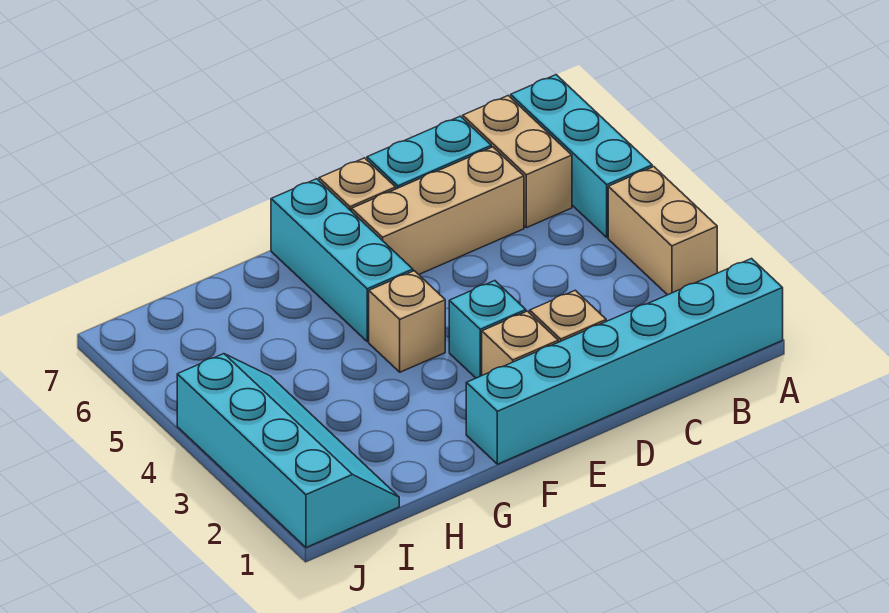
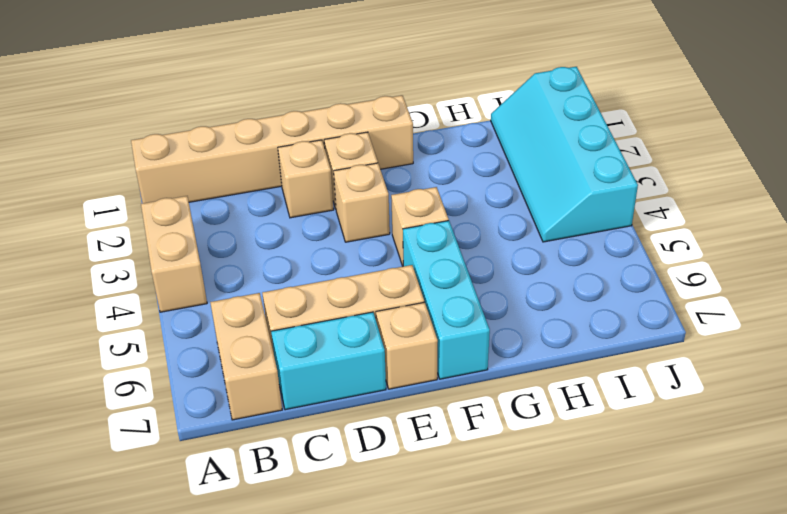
cyan 1x6 brick [466,259,783,464] -> tan 1x6 brick [131,95,413,203]
cyan 1x3 brick [511,75,652,237] -> none
cyan 1x1 brick [449,281,526,378] -> tan 1x1 brick [334,163,390,242]

